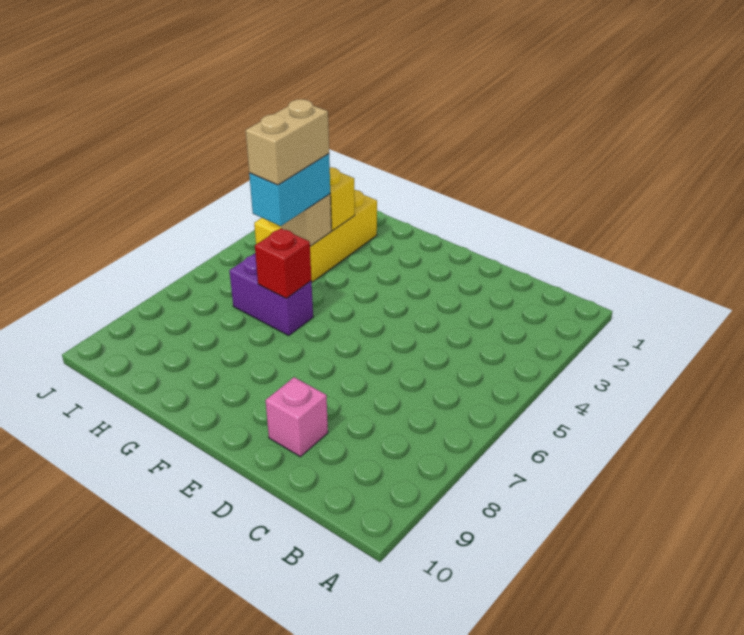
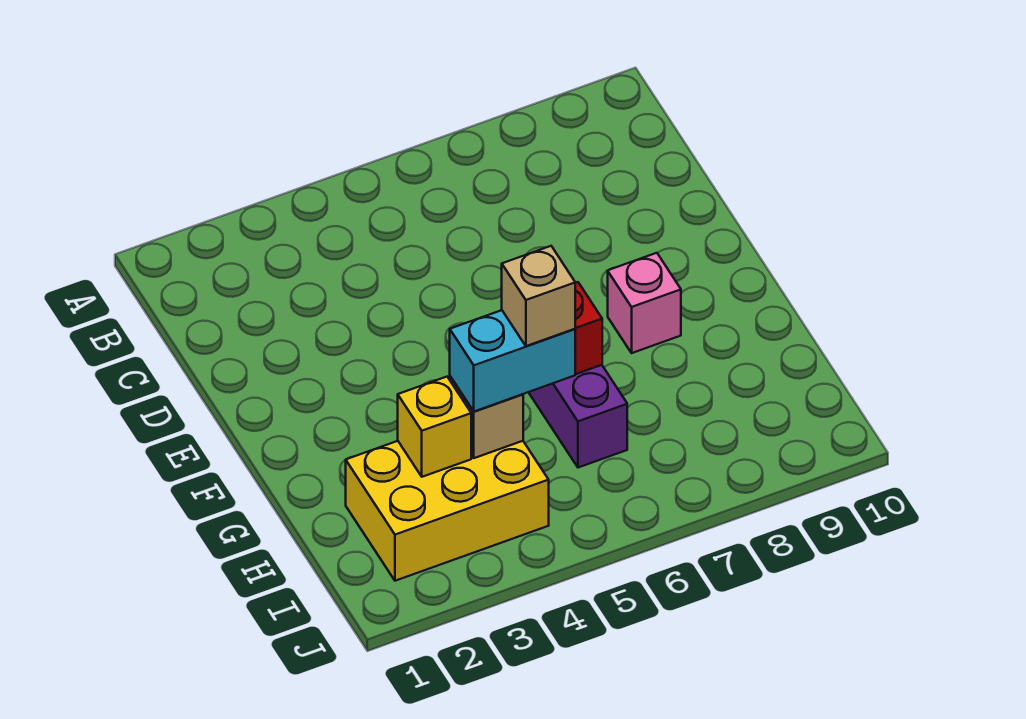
pink 1x1 brick [266,377,328,457] -> pink 1x1 brick moved to [608,253,681,353]
tan 1x2 brick [246,99,329,185] -> tan 1x1 brick [502,246,575,346]

